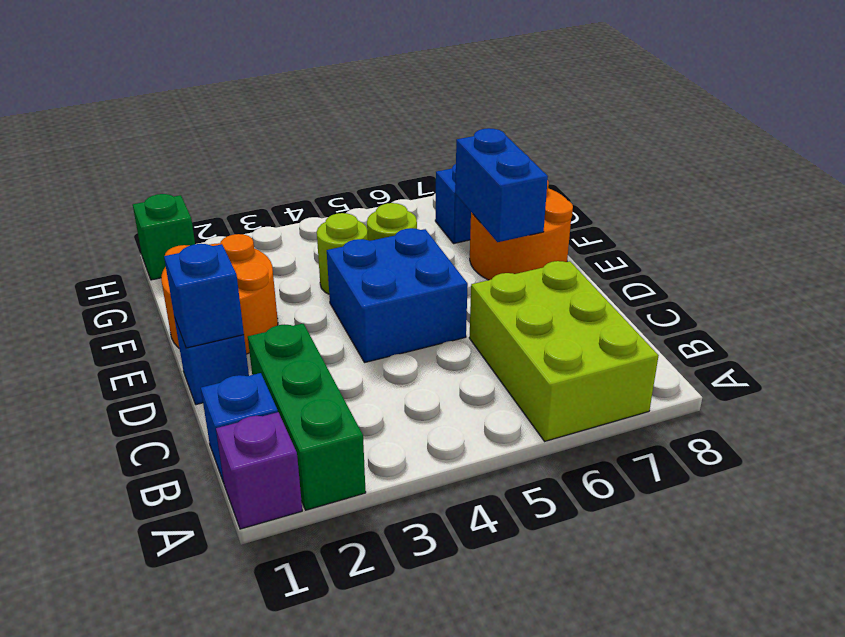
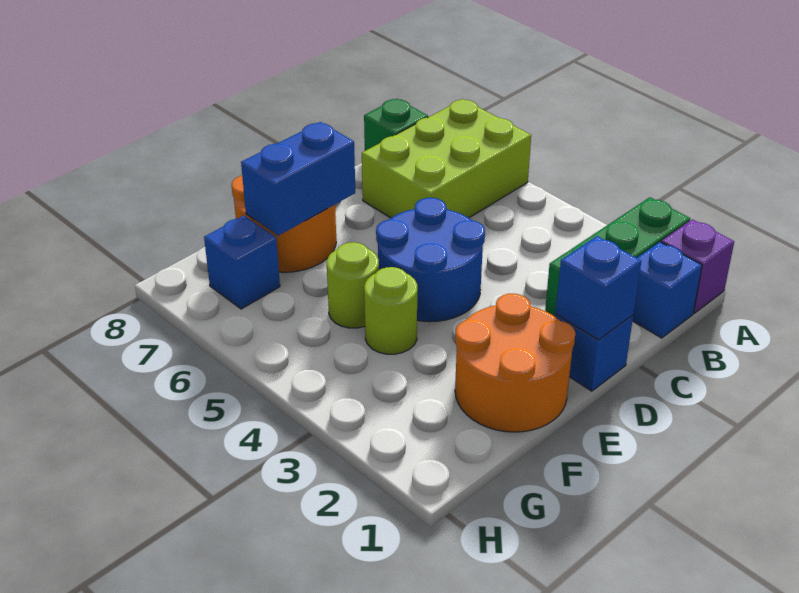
blue 2x2 brick [327,228,468,363] -> blue 2x2 round brick [376,198,485,322]
green 1x1 brick [133,194,195,280] -> green 1x1 brick moved to [364,99,428,151]

